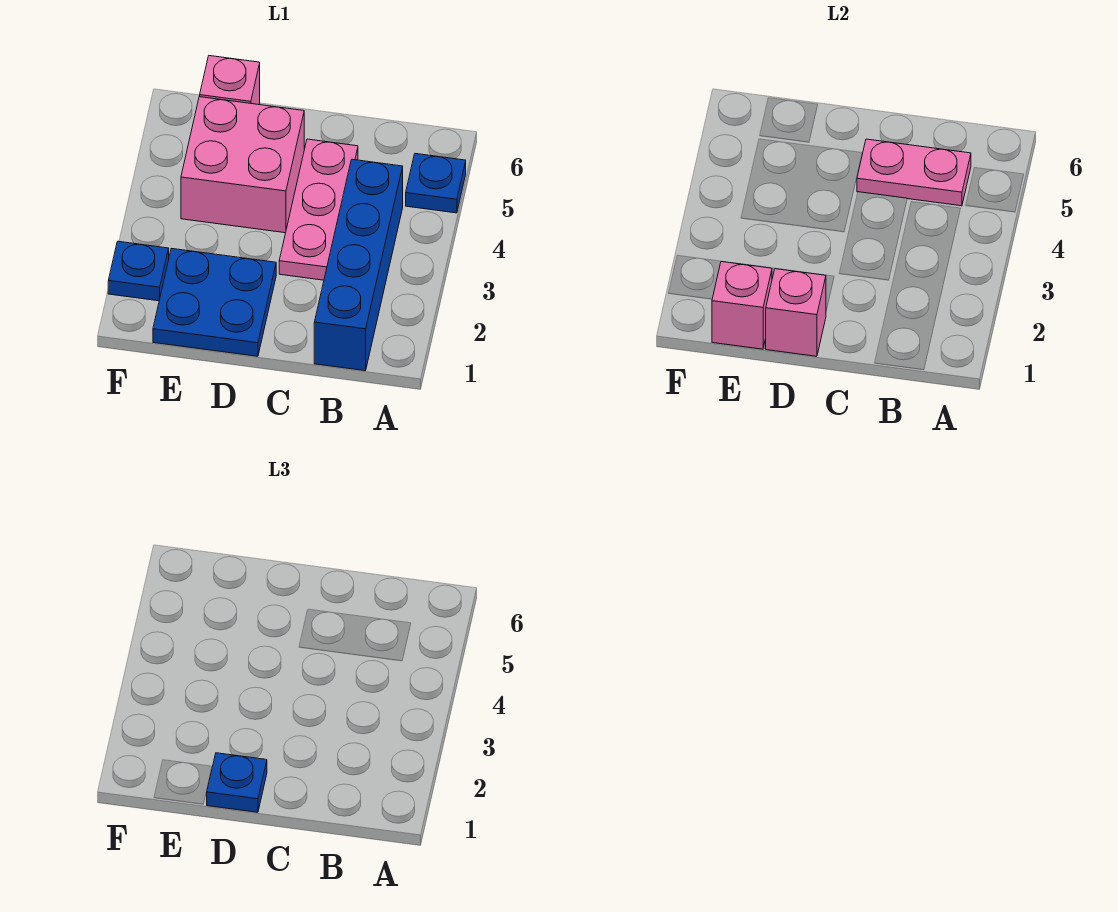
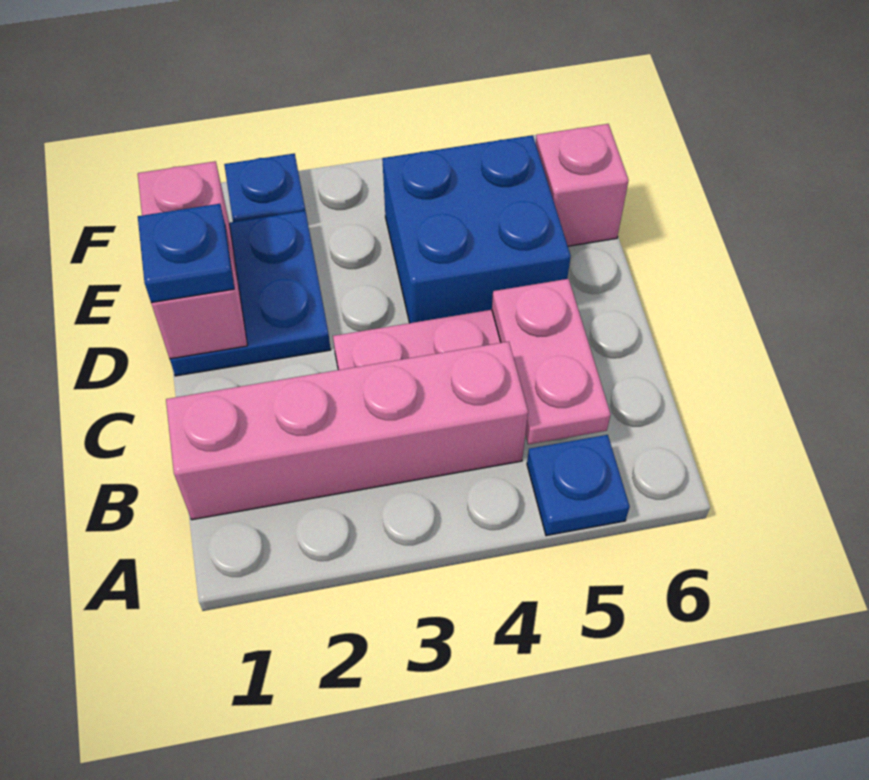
blue 1x4 brick [314,159,403,371] -> pink 1x4 brick [166,342,528,520]
pink 2x2 brick [181,97,304,233] -> blue 2x2 brick [382,135,571,323]

